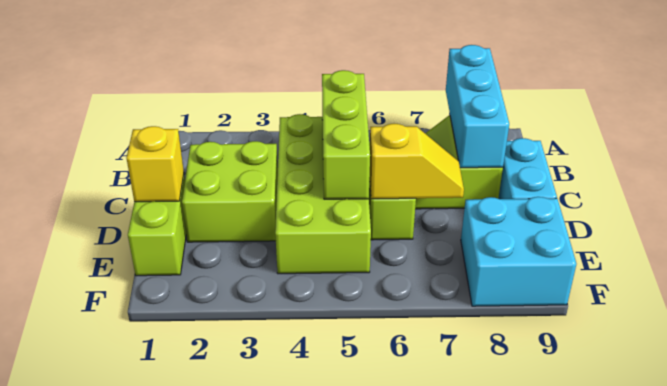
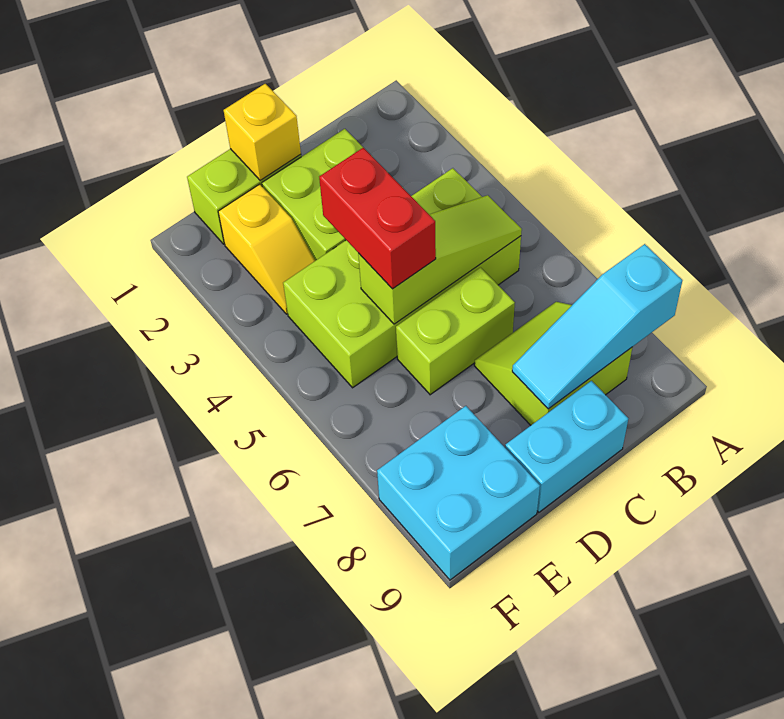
cyan 1x3 brick [446,45,509,168] -> cyan 1x3 slope [512,244,682,409]
lime 1x3 brick [322,70,370,199] -> lime 1x3 slope [358,195,522,324]
none -> red 1x2 brick [319,148,436,289]
yellow 1x2 slope [369,124,464,199] -> yellow 1x2 slope moved to [218,184,315,314]

